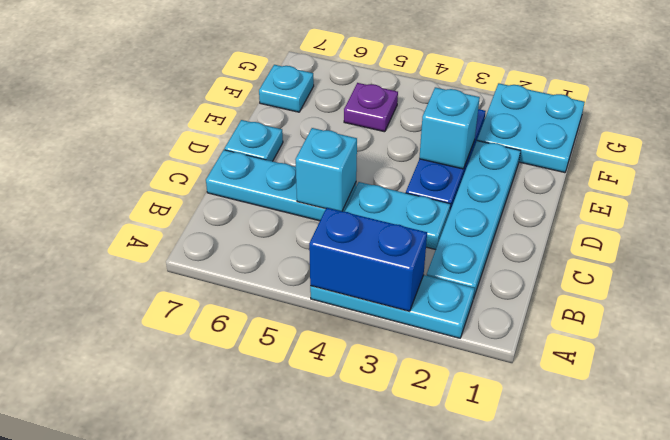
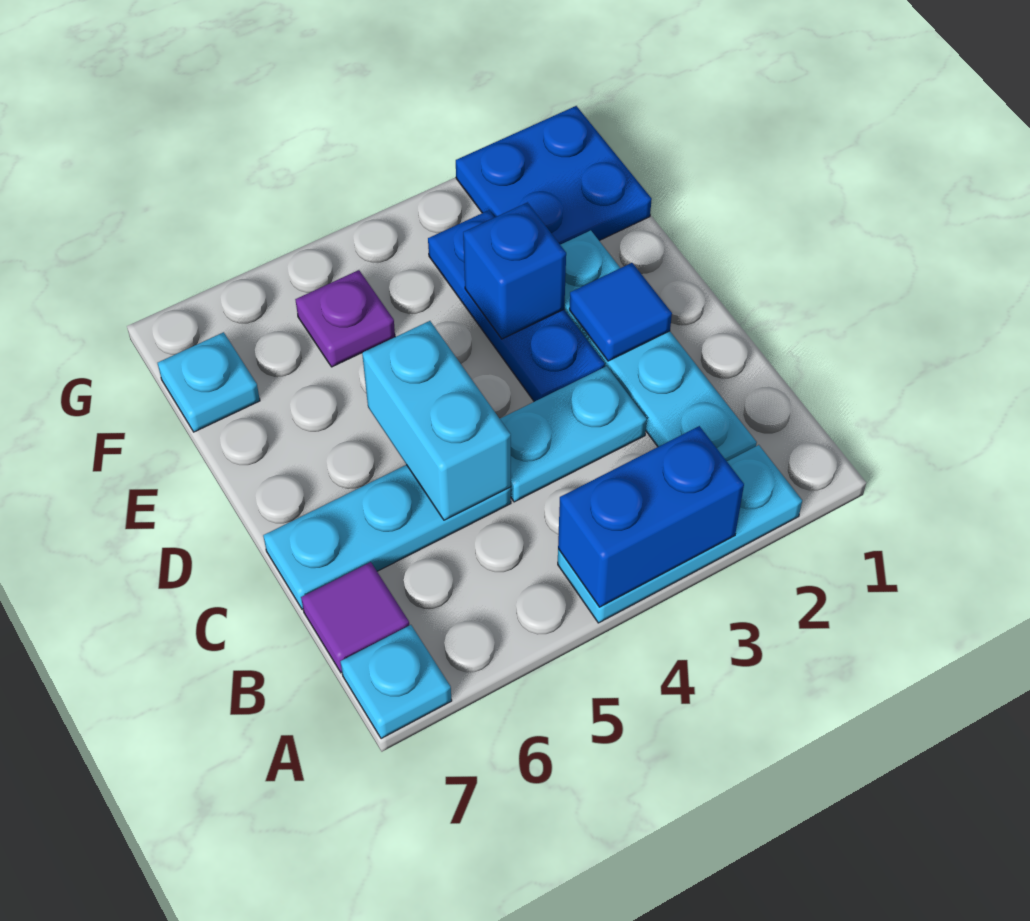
none -> purple 1x1 tile [301,562,409,673]
cyan 1x1 brick [295,128,357,211] -> cyan 1x2 brick [362,321,511,520]
none -> blue 1x1 tile [569,263,672,361]
cyan 1x1 plate [224,120,283,161] -> cyan 1x1 plate moved to [340,625,452,739]
cyan 1x1 brick [419,87,480,169] -> blue 1x1 brick [463,203,566,339]
cyan 2x2 plate [477,83,585,173] -> blue 2x2 plate [456,106,652,245]

